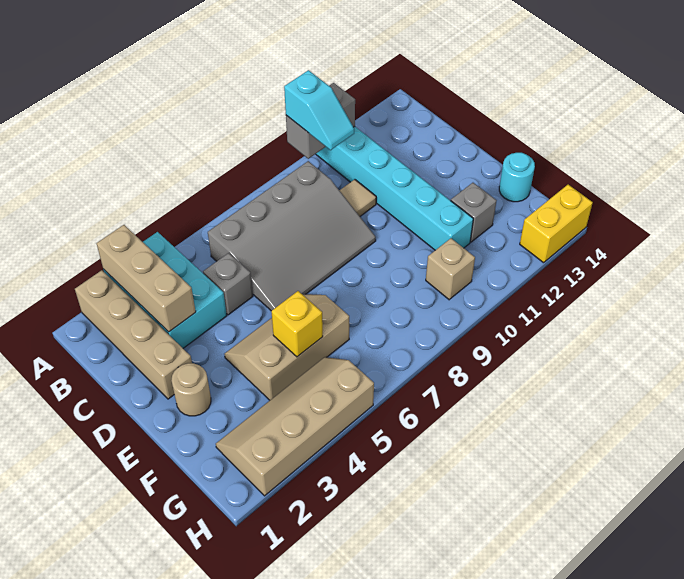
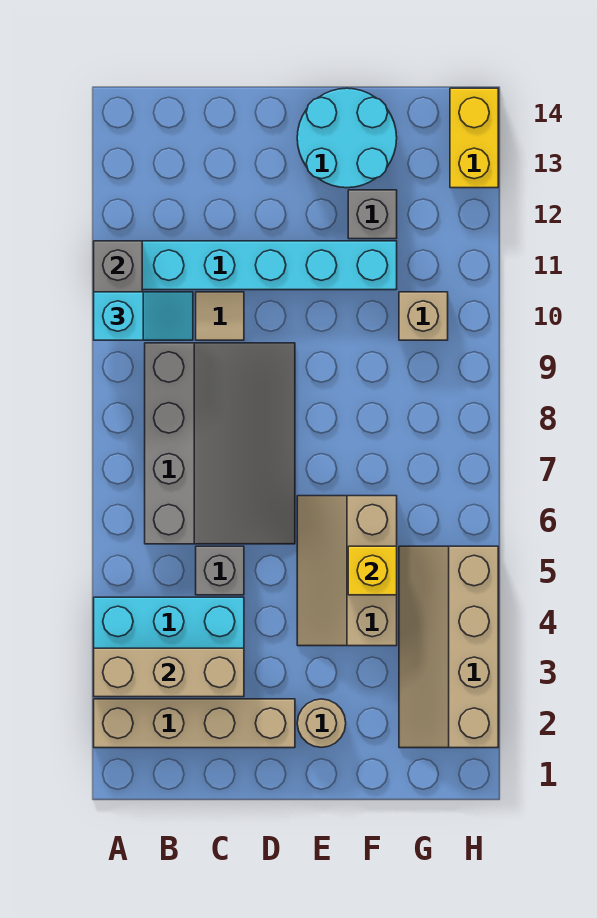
cyan 1x1 round brick [499,153,535,202] -> cyan 2x2 round brick [297,88,397,188]

